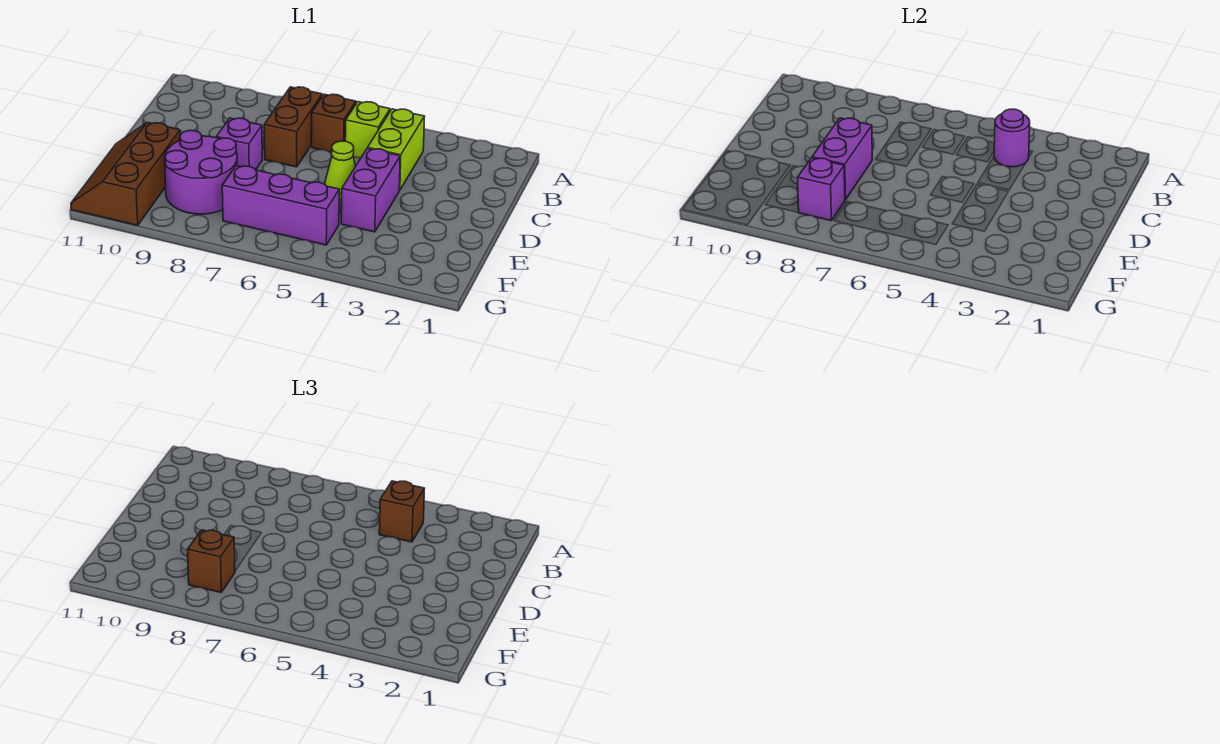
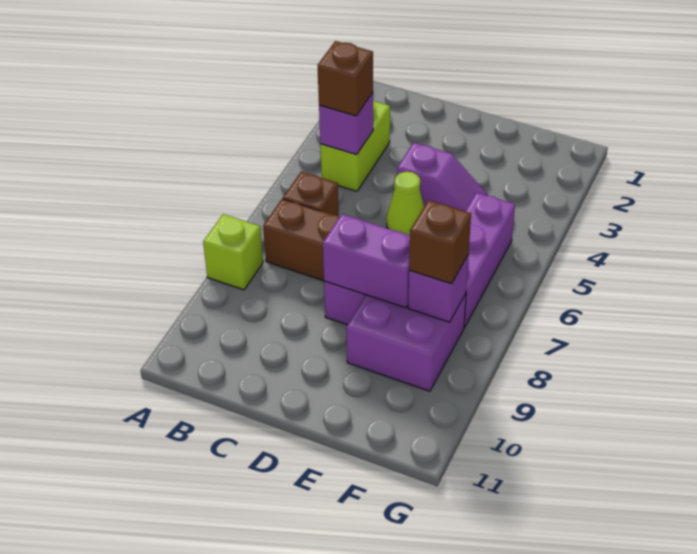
lime 1x2 brick [368,109,425,190] -> lime 1x2 brick turned to [320,100,390,191]
purple 1x1 round brick [994,109,1030,167] -> purple 1x1 brick [319,93,373,154]
lime 1x1 brick [345,102,390,158] -> lime 1x1 brick moved to [203,214,263,290]
purple 1x2 brick [341,148,400,232] -> purple 1x2 slope [397,142,488,211]
purple 2x2 round brick [165,130,237,214] -> purple 2x2 brick [346,294,466,391]
brown 2x3 slope [71,122,180,225] -> none

